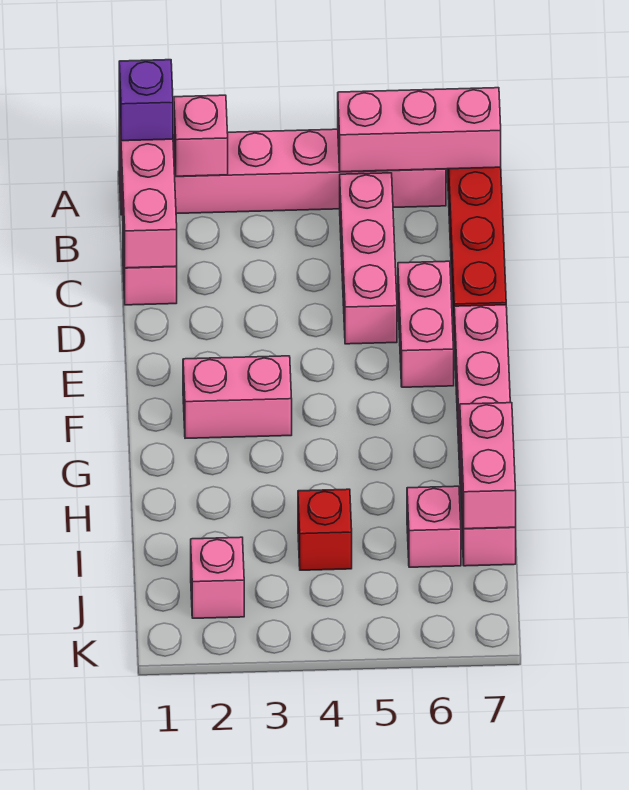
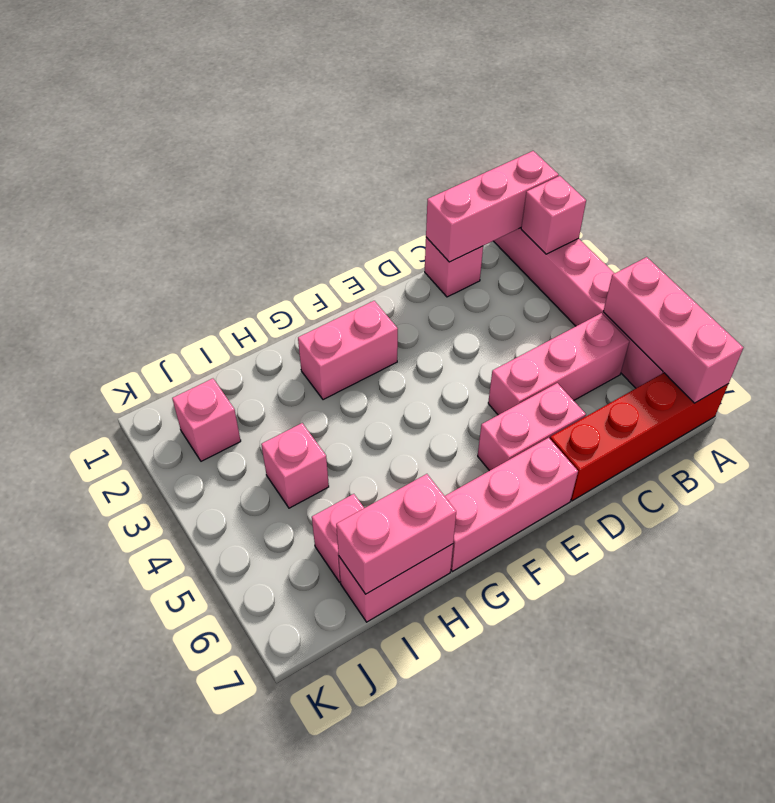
purple 1x1 brick [119,60,173,141] -> none
pink 1x2 brick [183,356,292,438] -> pink 1x2 brick turned to [298,301,398,400]
red 1x1 brick [298,489,352,570] -> pink 1x1 brick [261,423,329,508]

